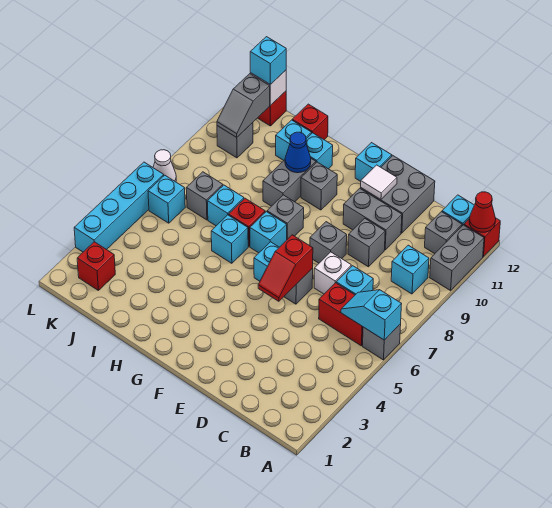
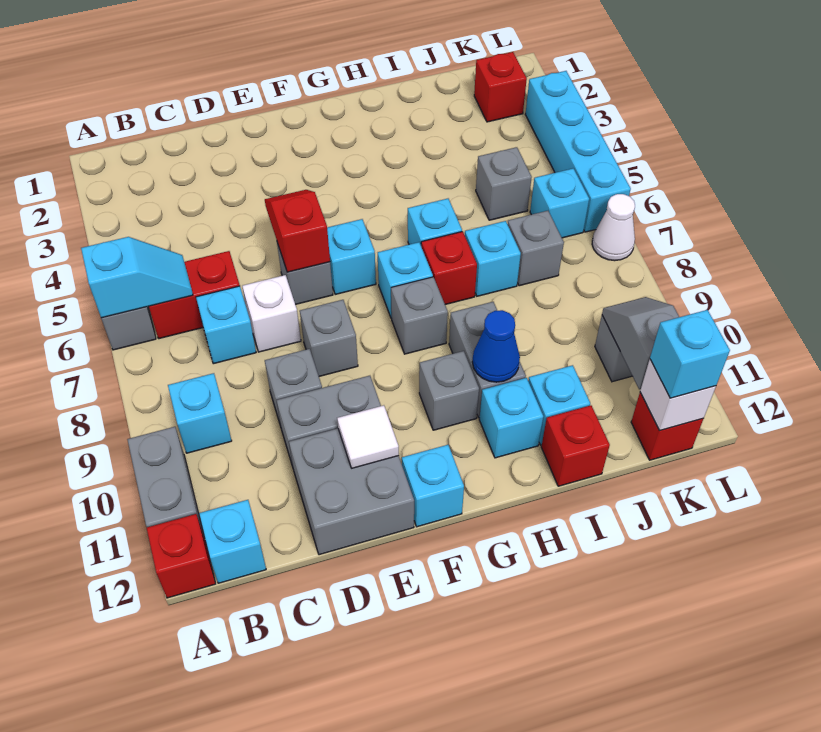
red 1x1 cone [469,192,496,232] -> none
grey 1x1 brick [425,212,462,254] -> grey 1x1 brick moved to [476,147,532,220]

